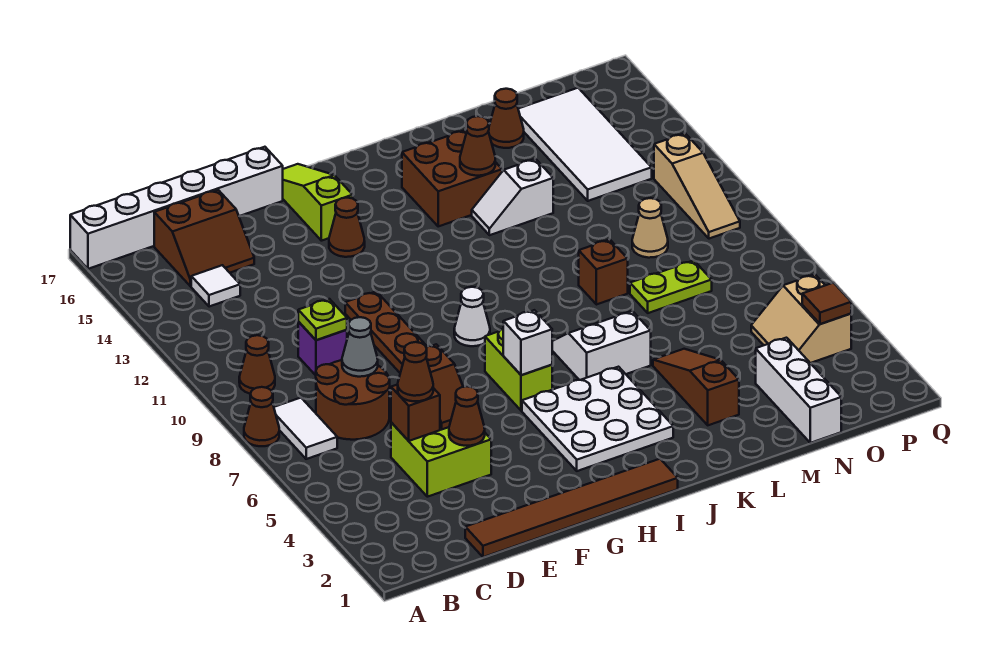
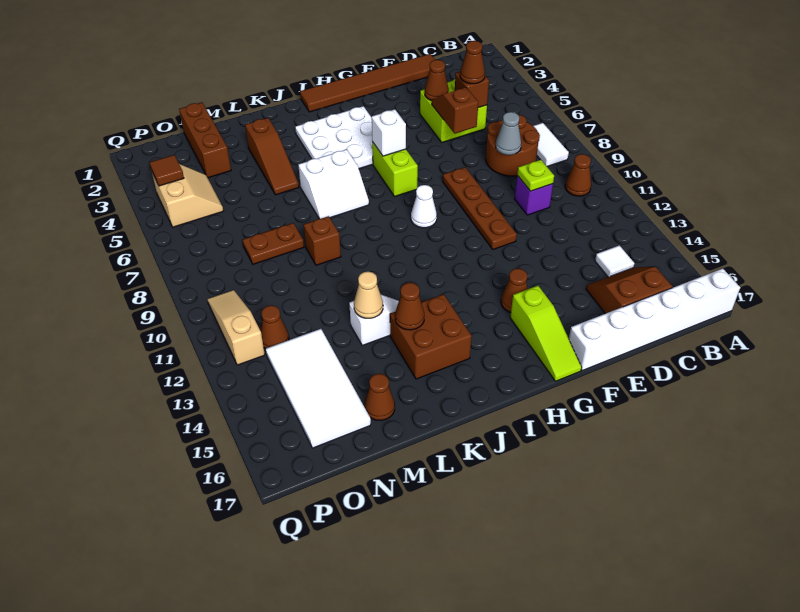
brown 1x1 cone [244,387,279,446] -> brown 1x1 cone moved to [261,305,289,349]
lime 1x2 plate [630,261,712,313] -> brown 1x2 plate [243,223,304,264]
white 1x3 brick [756,338,841,443] -> brown 1x3 brick [179,102,231,178]
tan 1x1 cone [632,198,668,258] -> tan 1x1 cone moved to [354,271,383,318]

